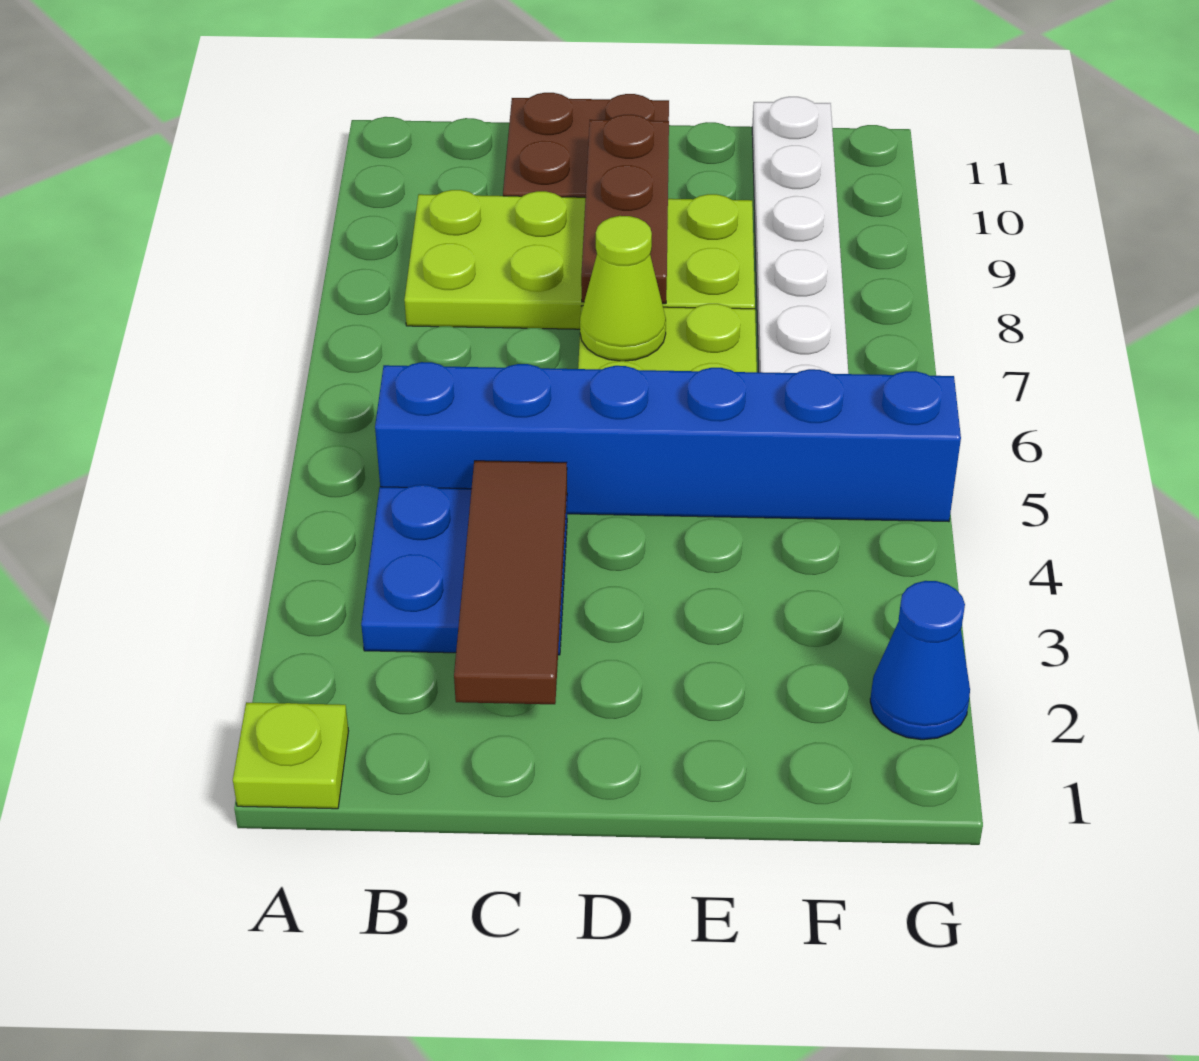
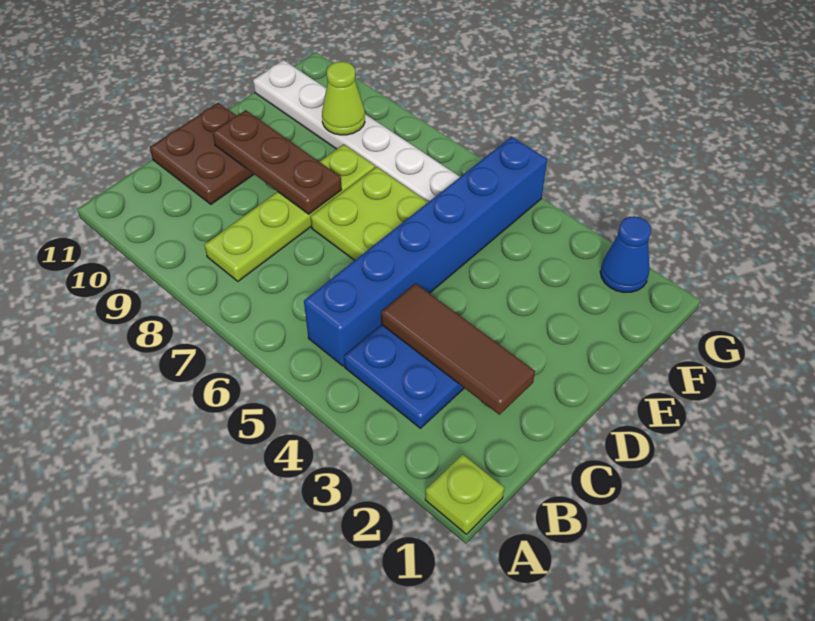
lime 2x4 plate [404,190,755,329] -> lime 1x4 plate [204,144,375,281]
lime 1x1 cone [580,216,666,361] -> lime 1x1 cone moved to [322,62,365,135]

